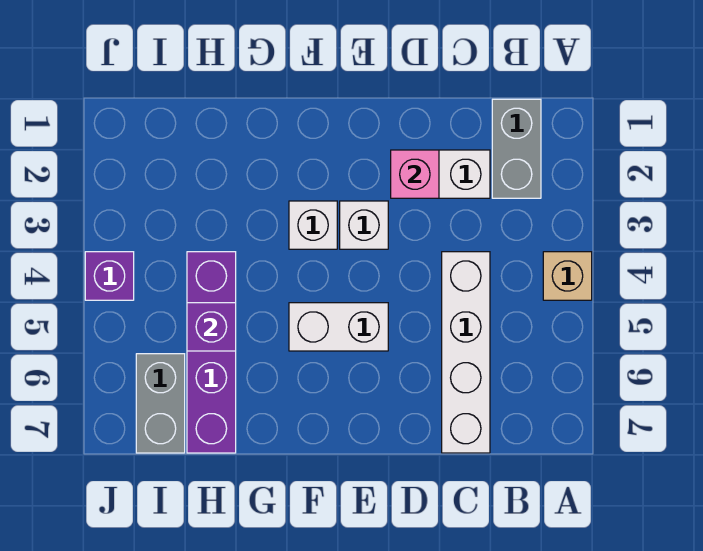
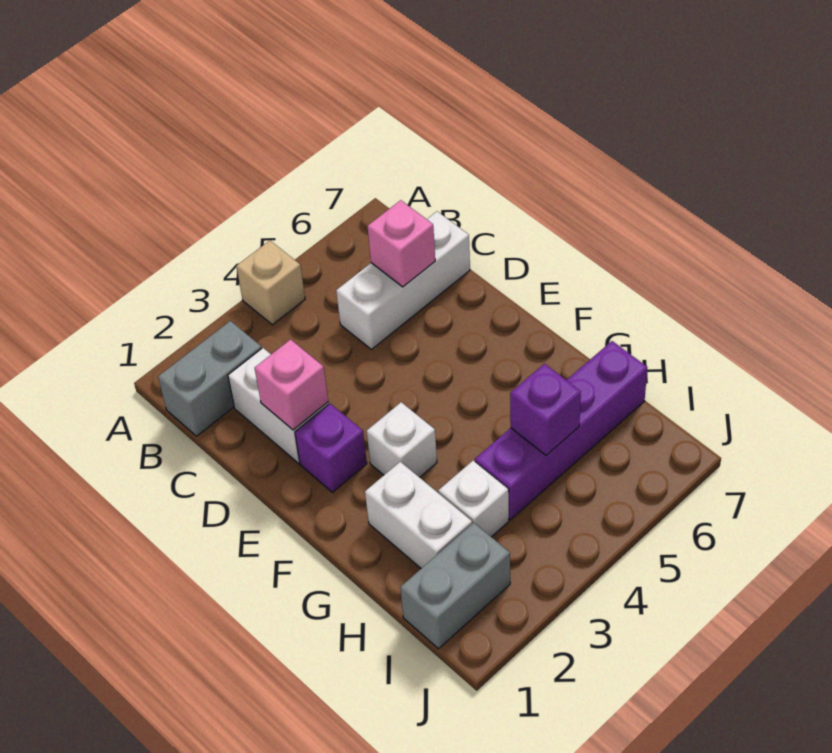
white 1x4 brick [442,252,490,453] -> white 1x3 brick [336,211,470,350]
none -> pink 1x1 brick [367,200,435,287]
white 1x1 brick [340,201,388,249] -> white 1x1 brick moved to [438,461,509,537]
white 1x2 brick [289,303,388,351] -> white 1x2 brick moved to [365,462,472,568]
grey 1x2 brick [136,354,185,453] -> grey 1x2 brick moved to [400,523,510,649]
purple 1x1 brick [85,252,134,300] -> purple 1x1 brick moved to [295,404,367,492]

